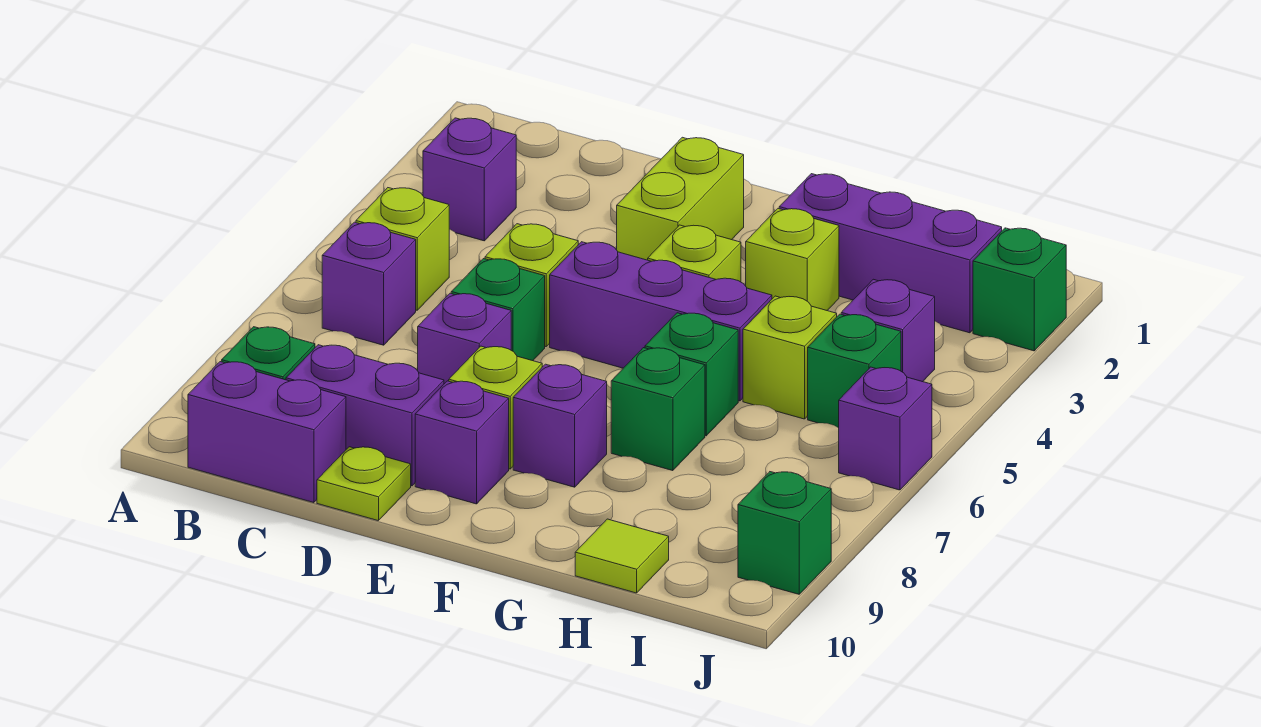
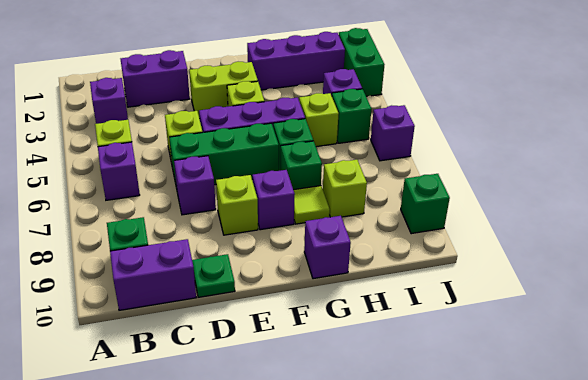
purple 1x2 brick [286,345,444,486] -> purple 1x2 brick moved to [121,50,190,107]
green 1x1 brick [451,259,545,361] -> green 1x3 brick [169,123,279,188]
lime 1x1 plate [317,447,411,521] -> green 1x1 plate [192,254,235,297]
lime 1x2 brick [617,137,744,260] -> lime 1x2 brick turned to [189,62,258,118]
purple 1x1 brick [415,381,509,504] -> purple 1x1 brick moved to [304,216,351,279]
lime 1x1 brick [746,209,839,310] -> lime 1x1 brick moved to [323,160,367,217]
lime 1x1 tile [575,519,669,593] -> lime 1x1 tile moved to [294,186,330,224]
green 1x1 brick [973,228,1066,351] -> green 1x2 brick [339,28,385,97]

